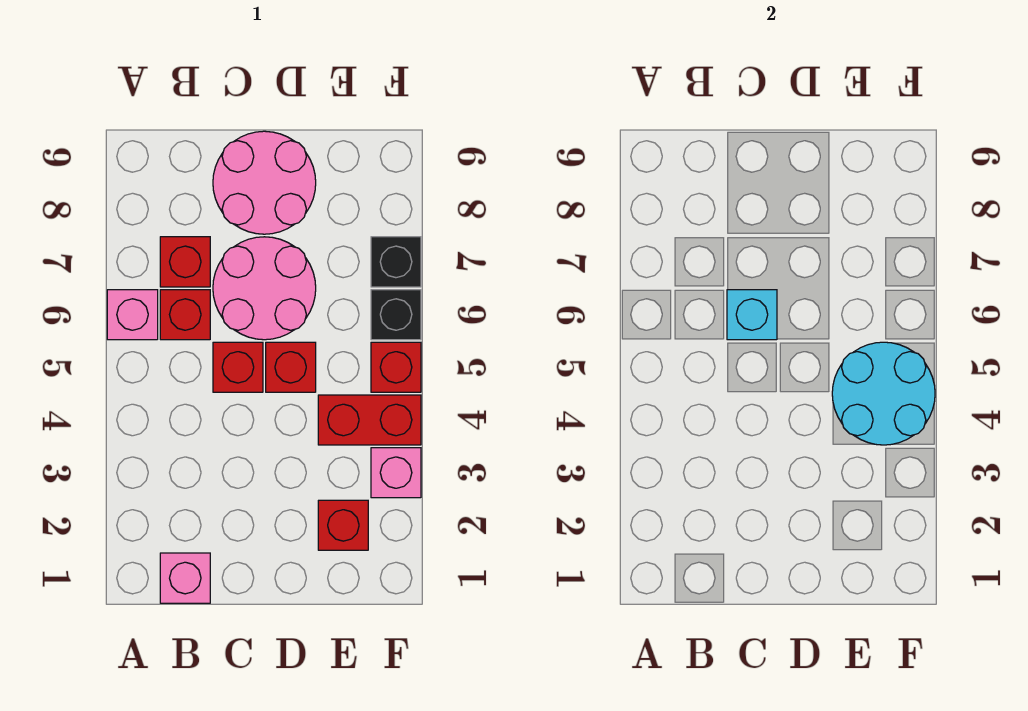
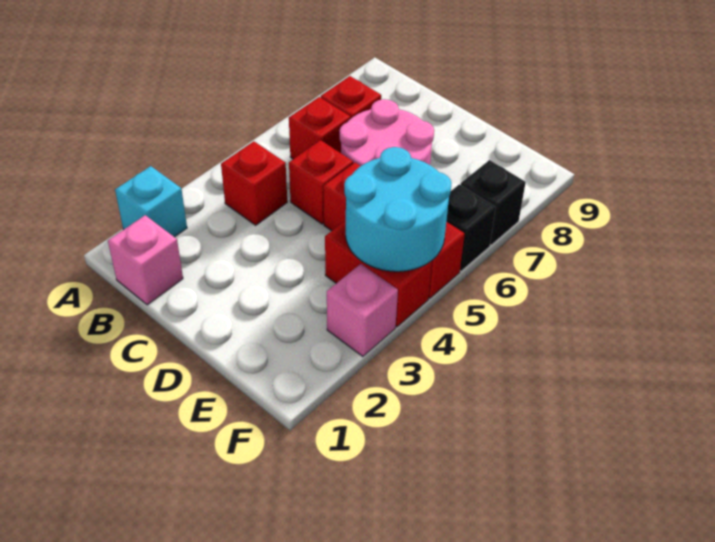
pink 1x1 brick [107,290,158,340] -> none
cyan 1x1 brick [727,290,777,340] -> cyan 1x1 brick moved to [115,166,187,237]
pink 2x2 round brick [213,131,316,234] -> none
red 1x1 brick [318,500,368,550] -> red 1x1 brick moved to [221,141,287,225]

